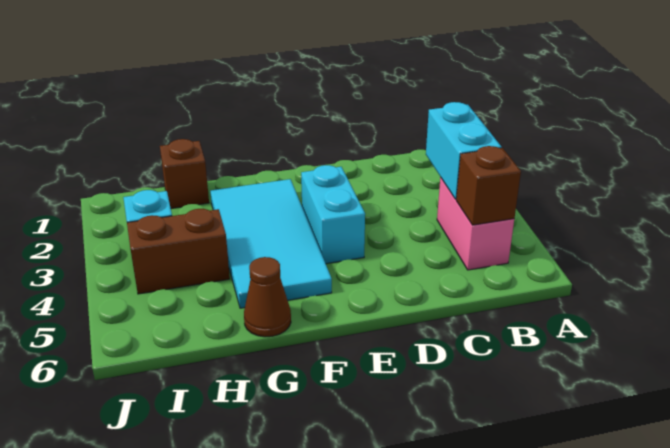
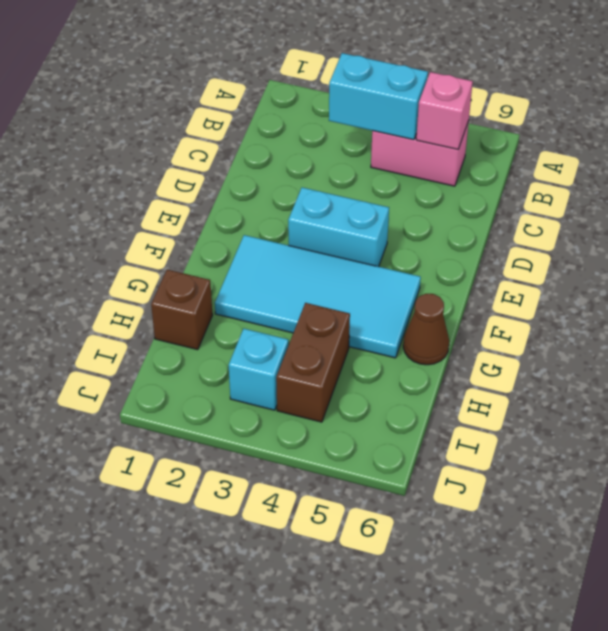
brown 1x1 brick [456,146,521,225] -> pink 1x1 brick [416,72,473,149]

